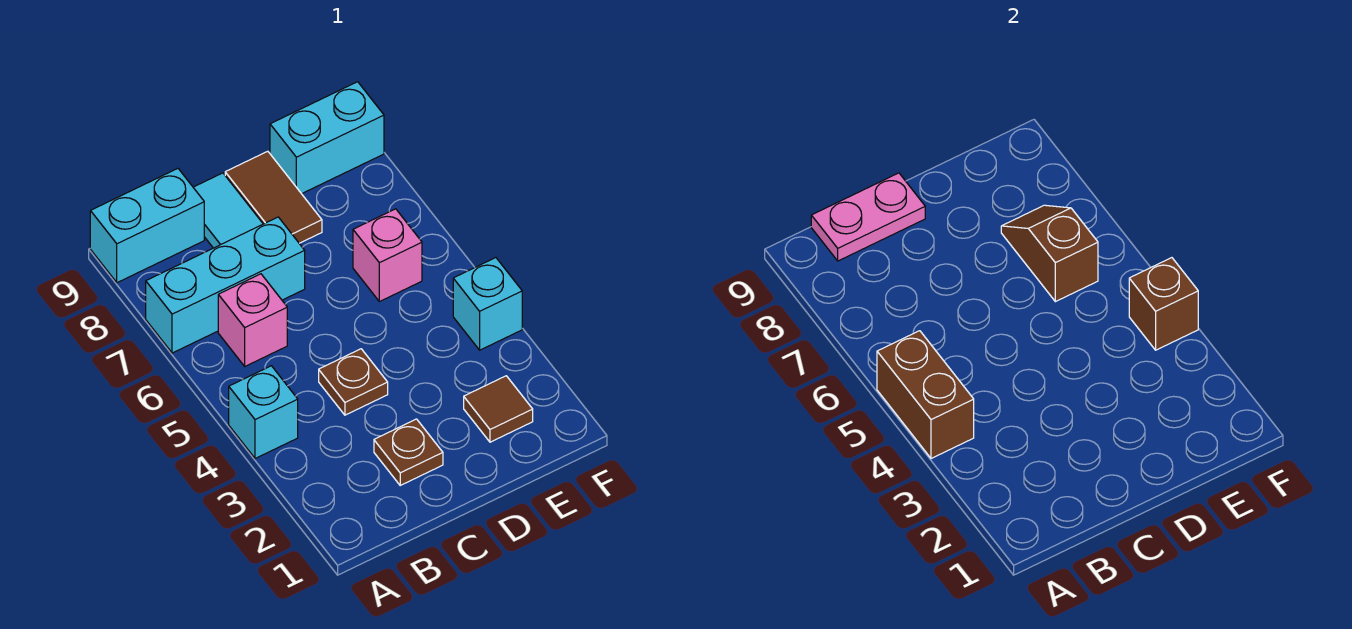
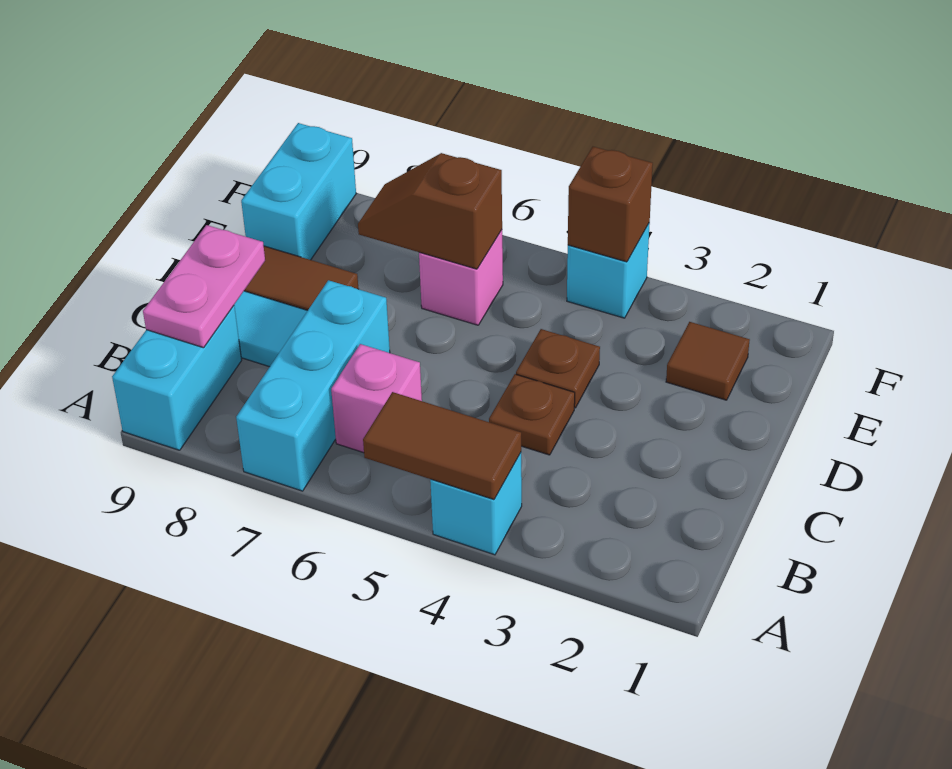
brown 1x2 brick [877,331,974,459] -> brown 1x2 tile [363,392,521,500]
brown 1x1 plate [374,419,443,485] -> brown 1x1 plate moved to [516,329,600,408]

